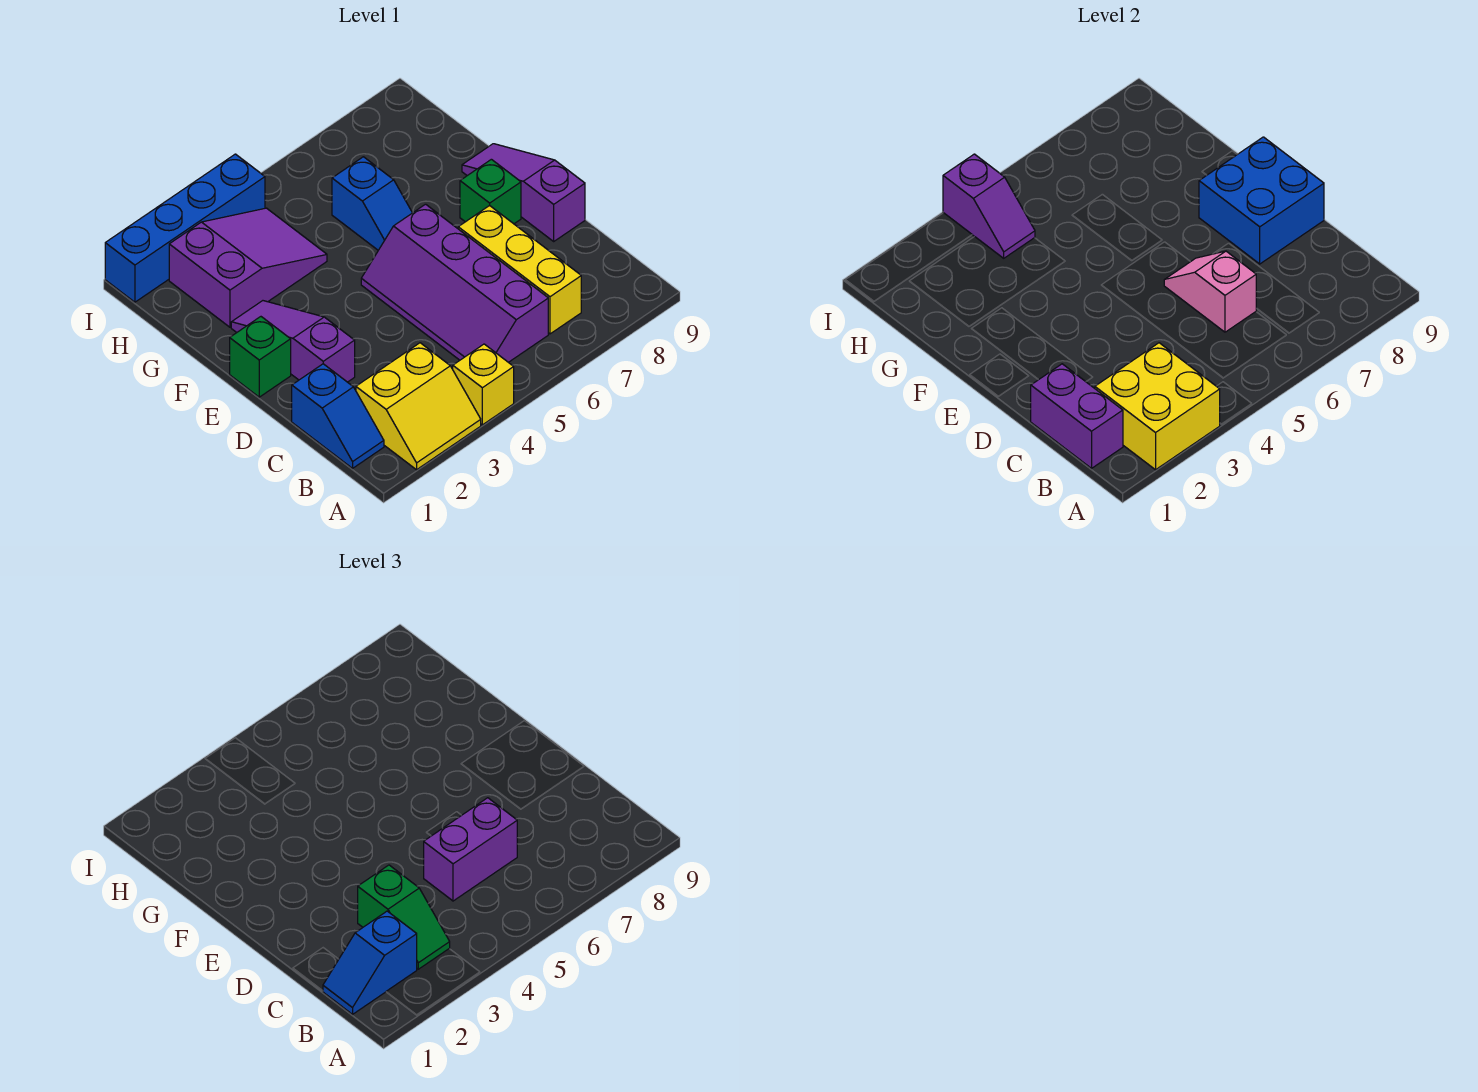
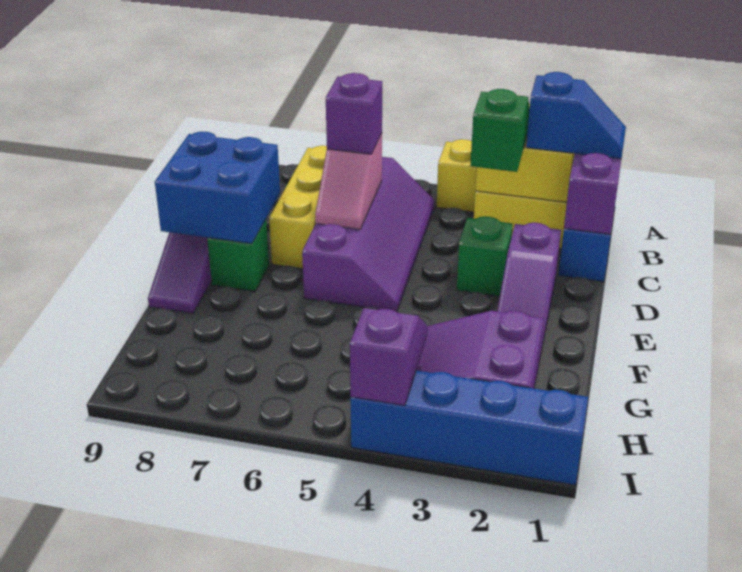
purple 1x2 brick [424,798,517,901] -> purple 1x1 brick [326,73,382,154]
green 1x1 brick [230,317,291,397] -> green 1x1 brick moved to [457,216,513,296]
blue 1x2 slope [332,157,412,250] -> none

